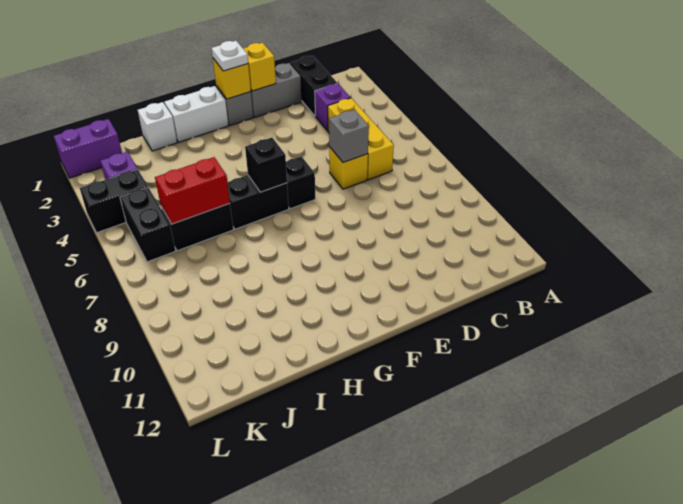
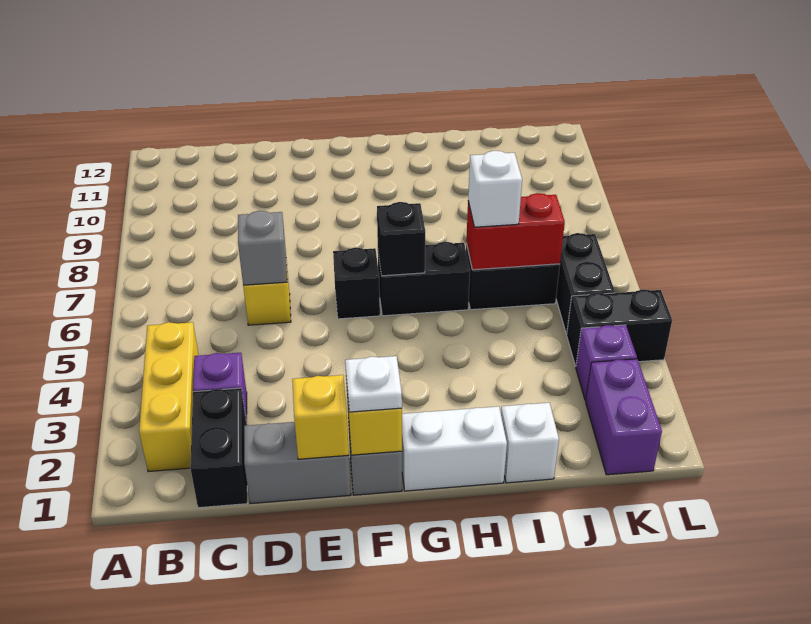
yellow 1x3 brick [328,98,394,180] -> yellow 1x3 brick moved to [139,322,199,472]
none -> white 1x1 brick [468,151,522,227]
purple 1x2 brick [54,119,122,178] -> purple 1x2 brick turned to [586,359,662,475]

